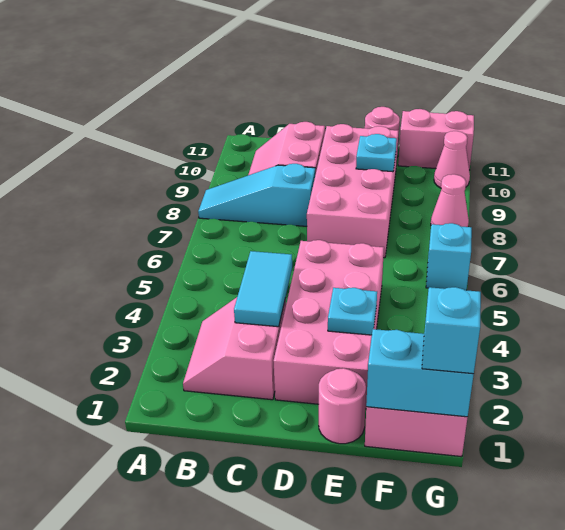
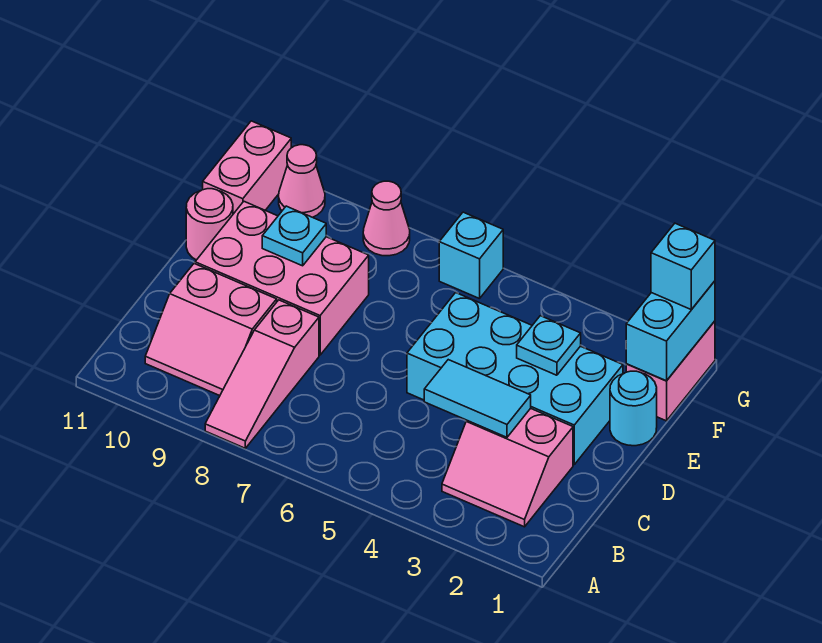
cyan 1x3 slope [198,164,315,226] -> pink 1x3 slope [205,300,319,448]
pink 2x4 brick [274,240,384,409] -> cyan 2x4 brick [407,293,623,465]
pink 2x4 brick [307,124,398,258] -> pink 2x3 brick [195,202,369,355]
pink 1x1 round brick [319,368,366,444] -> cyan 1x1 round brick [610,371,657,446]

